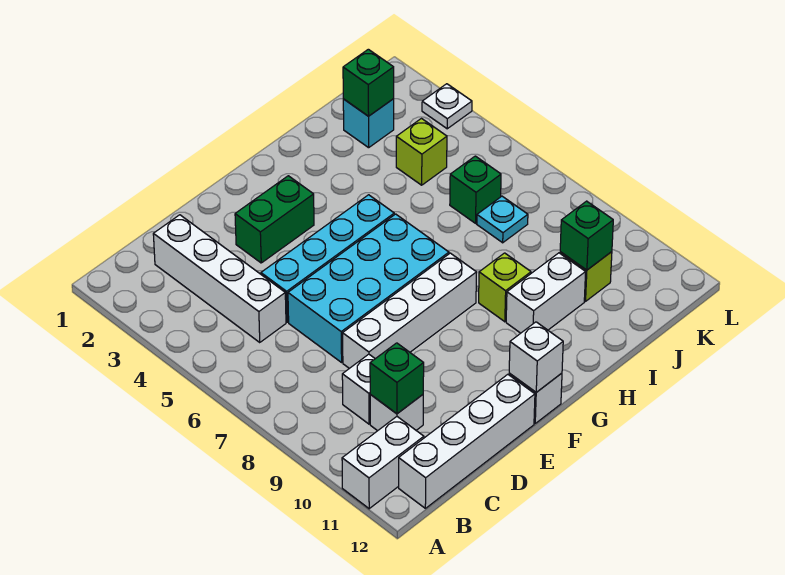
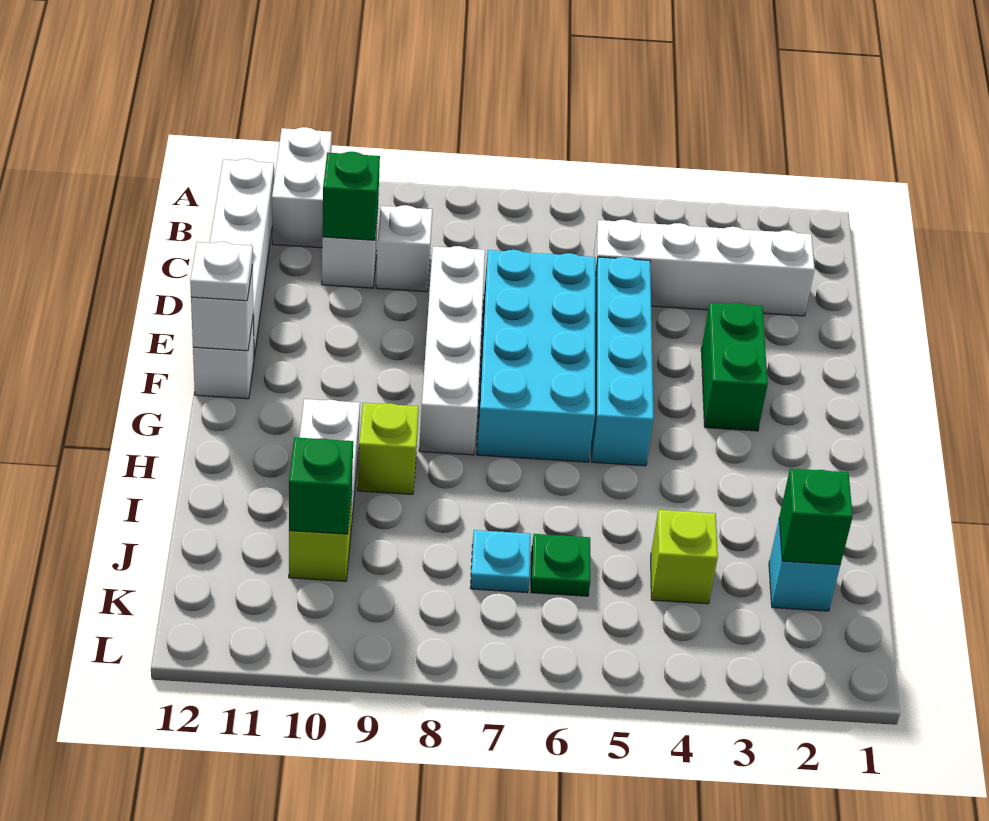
green 1x1 brick [450,156,501,223] -> green 1x1 plate [531,534,590,596]
white 1x1 plate [422,84,472,129] -> white 1x1 plate moved to [190,242,253,301]

